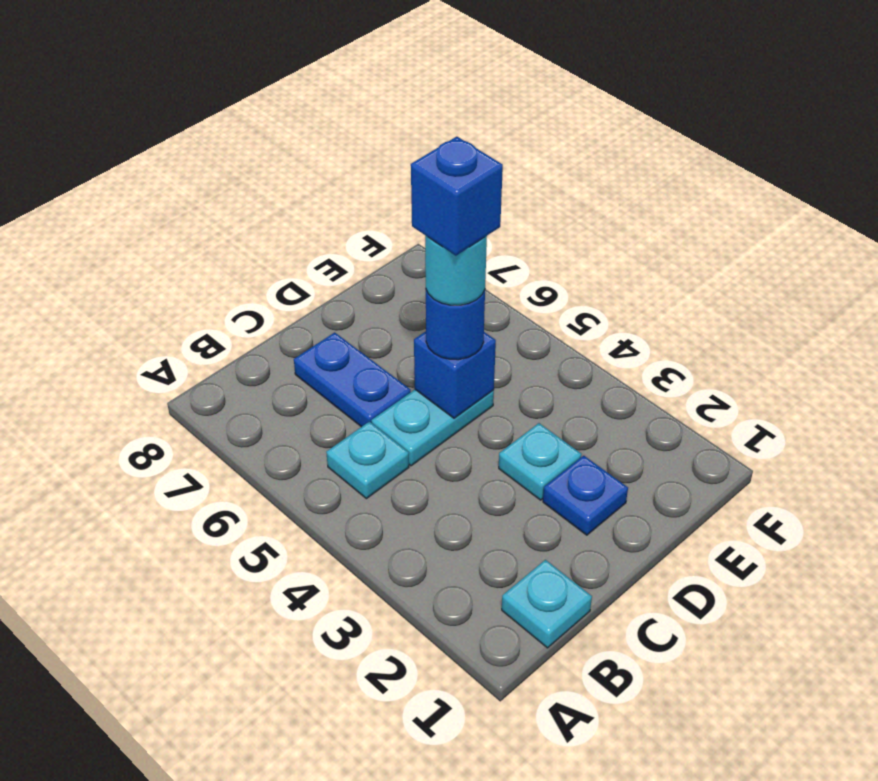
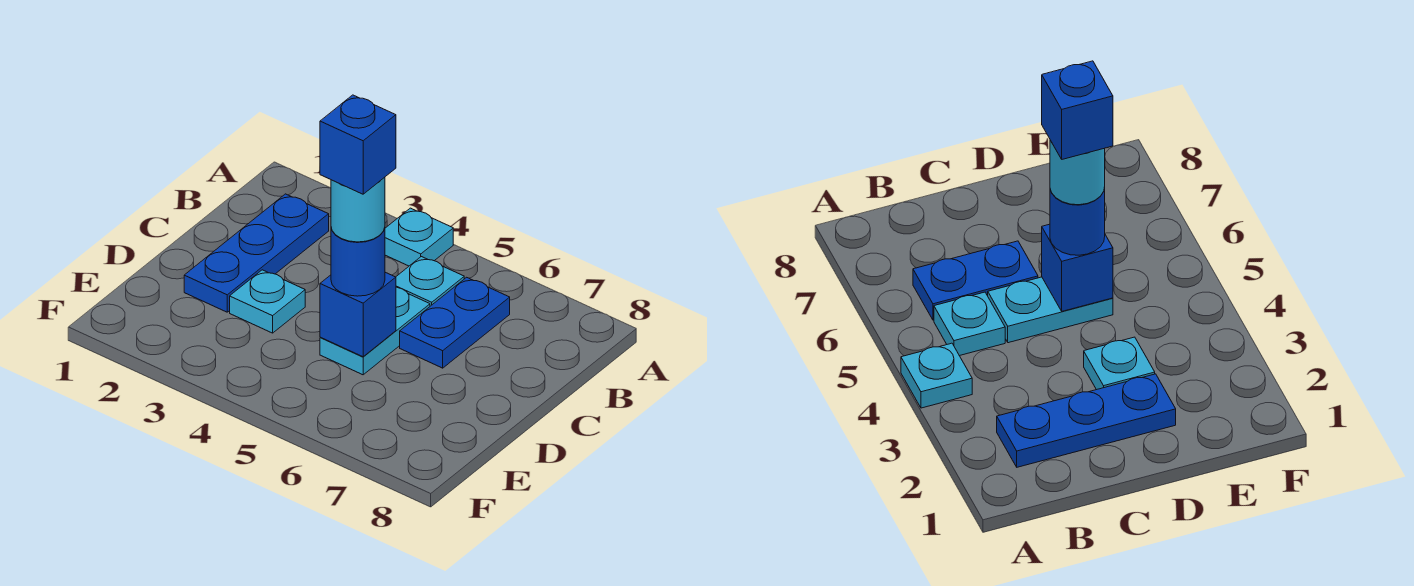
cyan 1x1 plate [502,560,592,648] -> cyan 1x1 plate moved to [385,208,453,266]
blue 1x2 plate [294,332,411,427] -> blue 1x2 plate turned to [400,277,510,368]
blue 1x1 plate [543,456,628,535] -> blue 1x3 plate [184,194,329,312]

